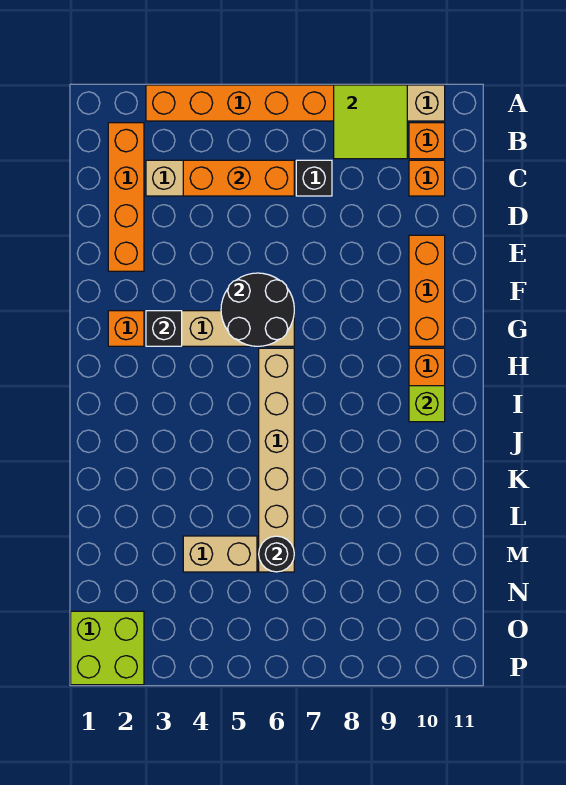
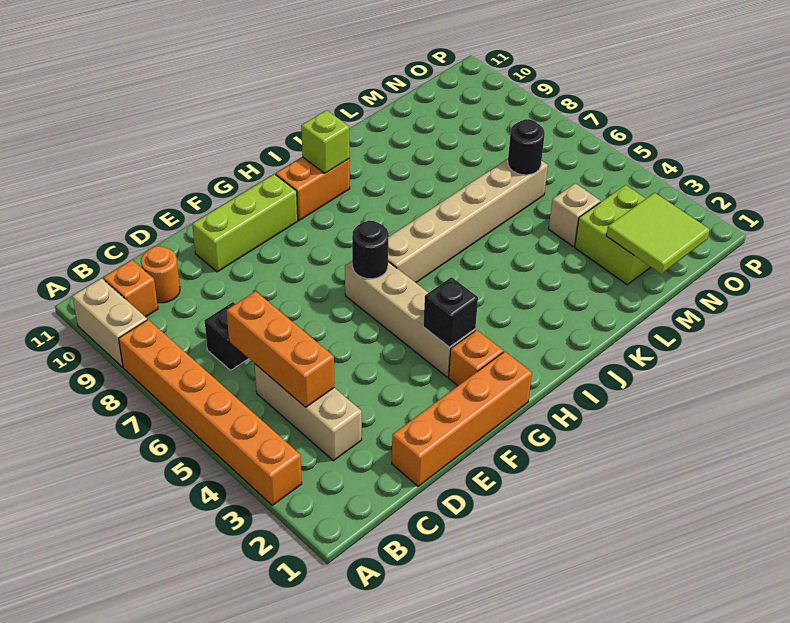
lime 2x2 tile [334,85,407,159] -> lime 2x2 tile moved to [606,193,710,274]
orange 1x4 brick [108,123,144,271] -> orange 1x4 brick moved to [392,351,532,486]
orange 1x1 brick [409,160,445,196] -> orange 1x1 round brick [141,246,180,303]
orange 1x3 brick [409,235,445,346] -> lime 1x3 brick [192,174,298,272]
black 2x2 round brick [221,273,294,346] -> black 1x1 round brick [352,221,389,279]
tan 1x2 brick [183,536,257,572] -> tan 1x1 brick [549,183,600,247]
lime 2x2 brick [71,611,144,685] -> lime 2x2 brick moved to [575,185,650,285]

